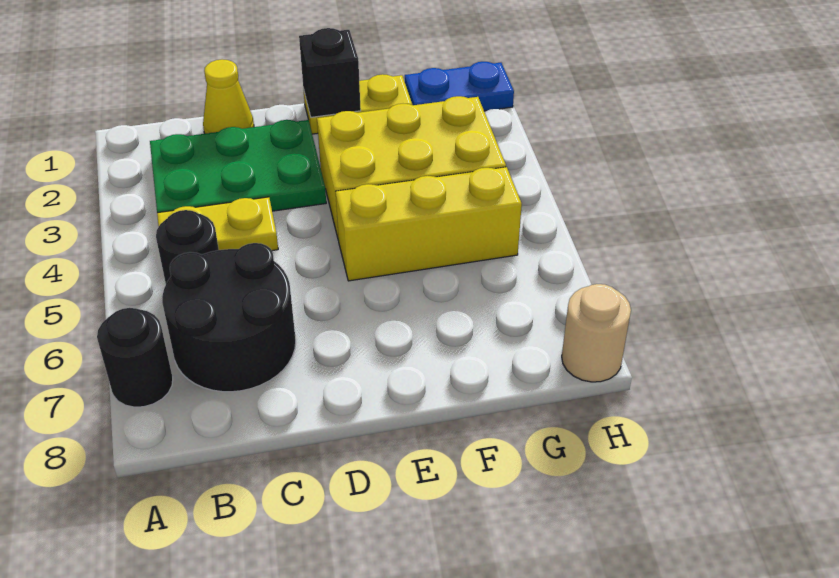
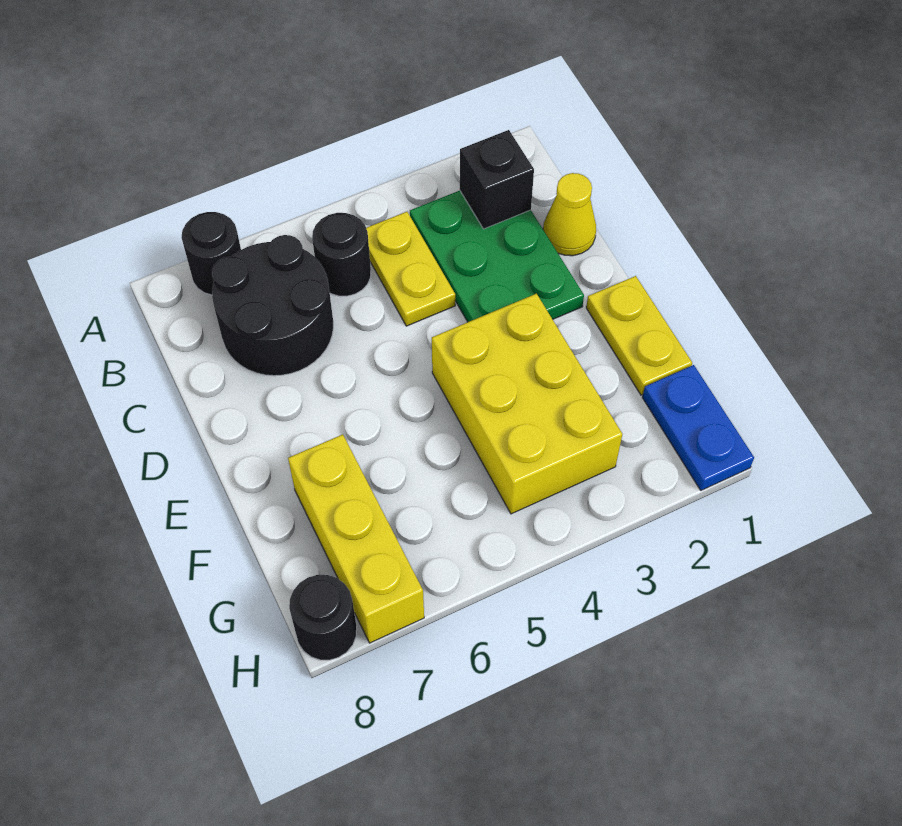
black 1x1 brick [299,28,361,117] -> black 1x1 brick moved to [460,130,534,229]
yellow 1x3 brick [336,167,522,281] -> yellow 1x3 brick moved to [288,434,424,643]
tan 1x1 round brick [562,284,631,382] -> black 1x1 round brick [289,575,357,660]

